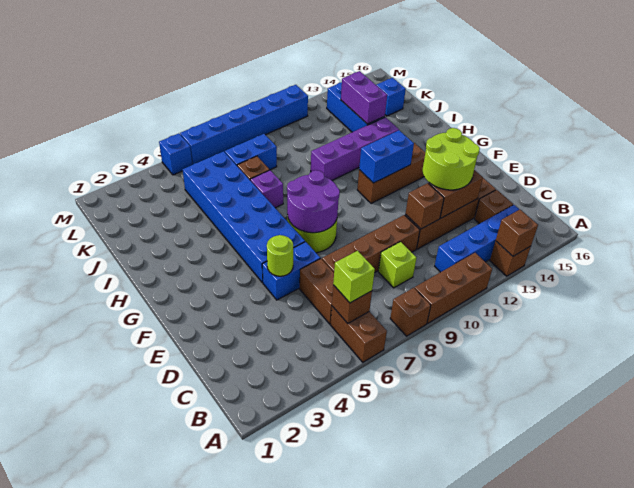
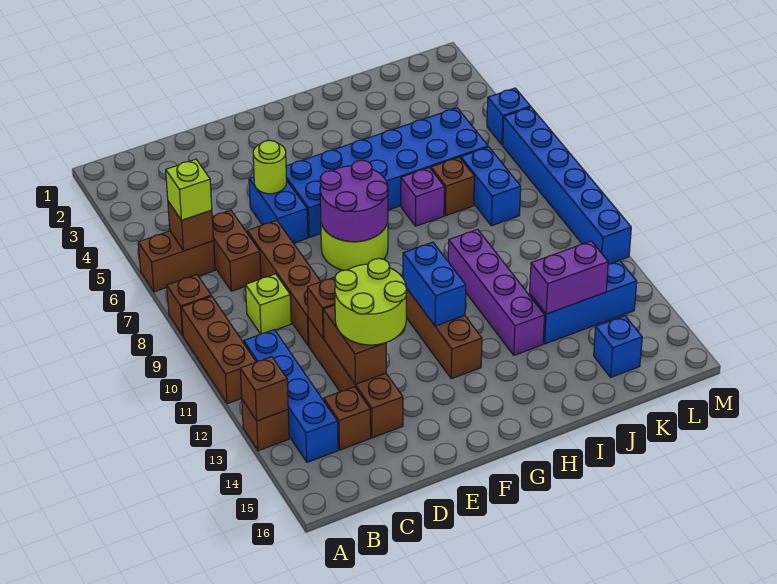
brown 1x2 brick [300,259,334,324] -> brown 1x2 brick turned to [212,210,261,291]

